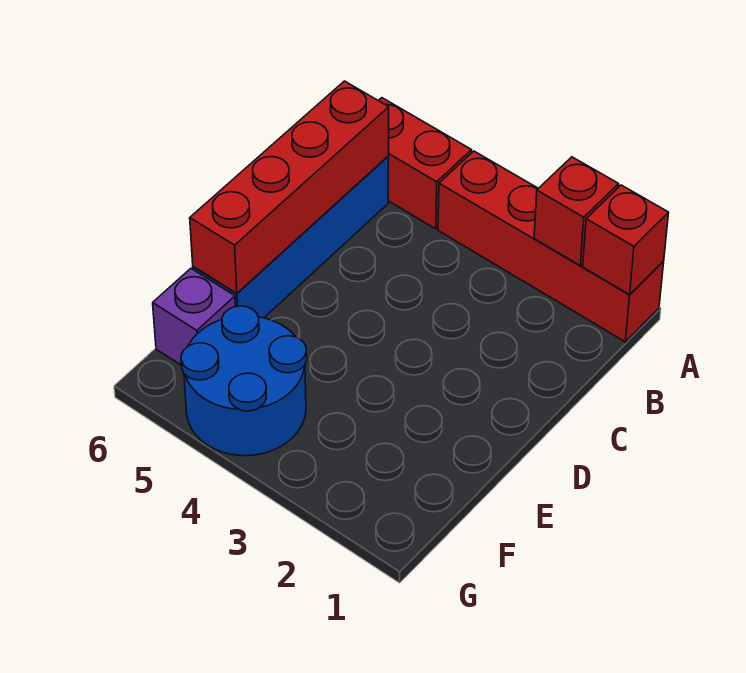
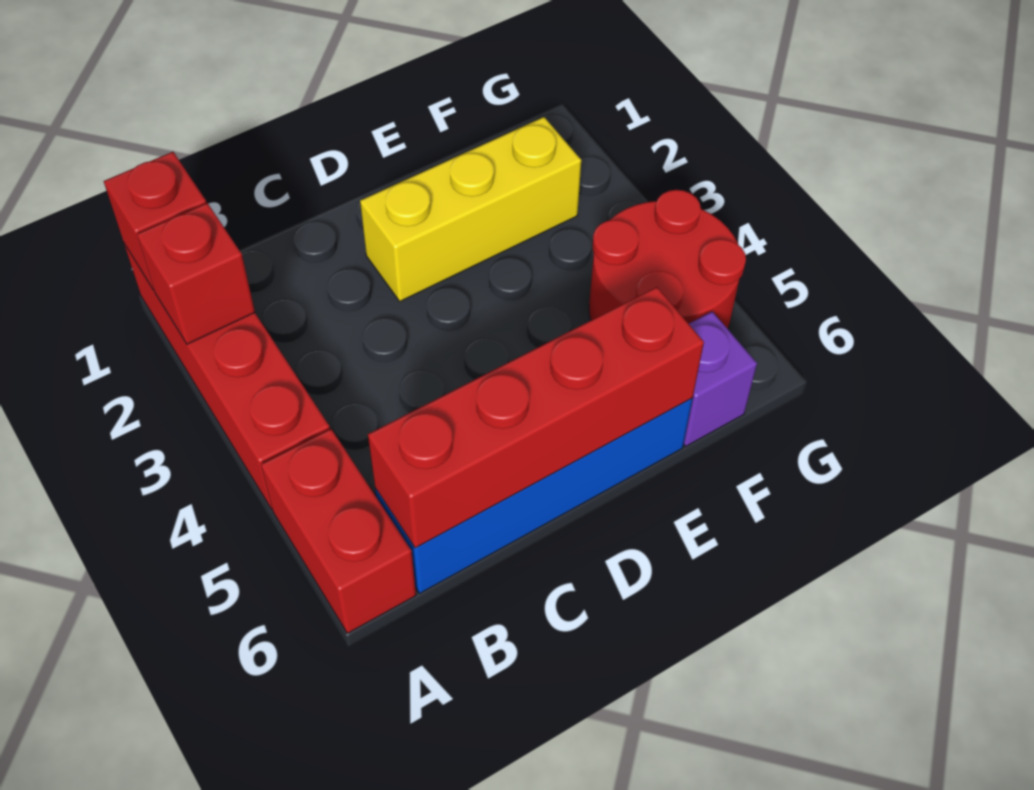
none -> yellow 1x3 brick [360,117,581,301]
blue 2x2 round brick [181,306,307,456] -> red 2x2 round brick [589,190,746,329]

